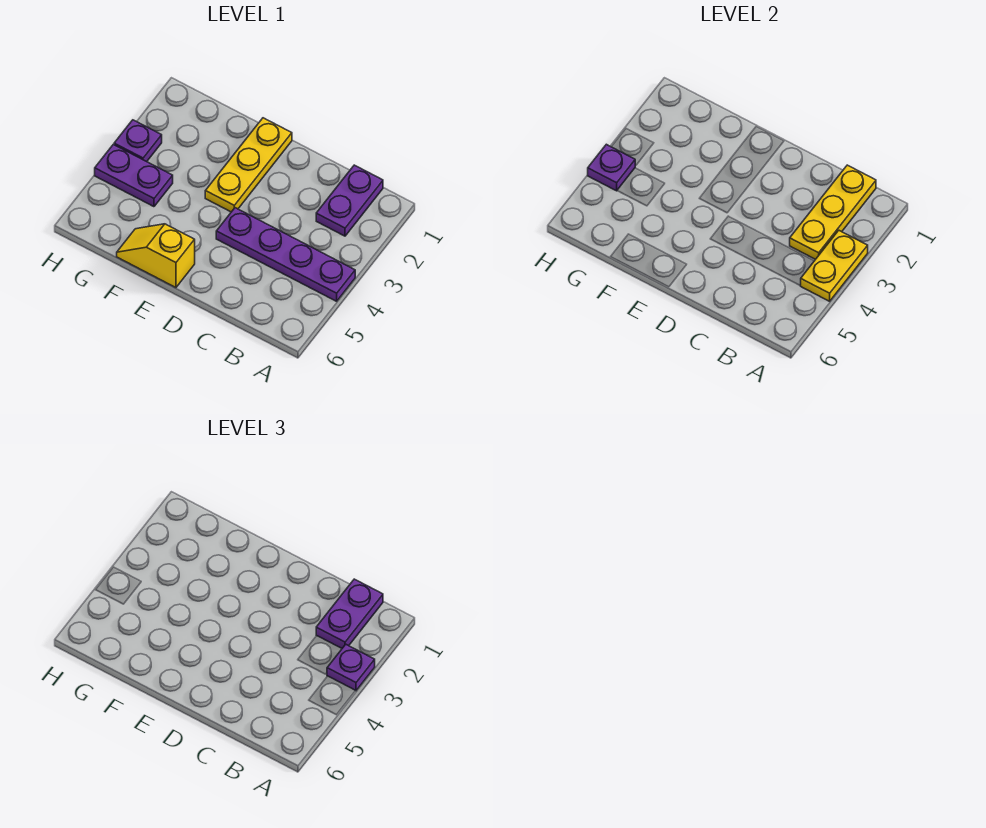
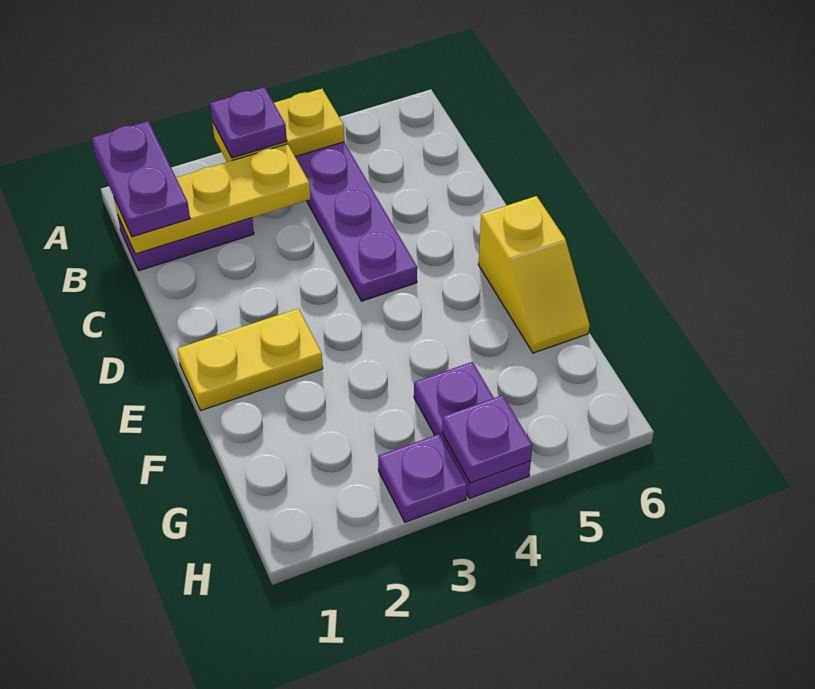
purple 1x2 plate [316,579,383,648] -> purple 1x2 plate turned to [92,121,190,237]
yellow 1x3 plate [205,118,292,212] -> yellow 1x2 plate [177,308,323,410]

